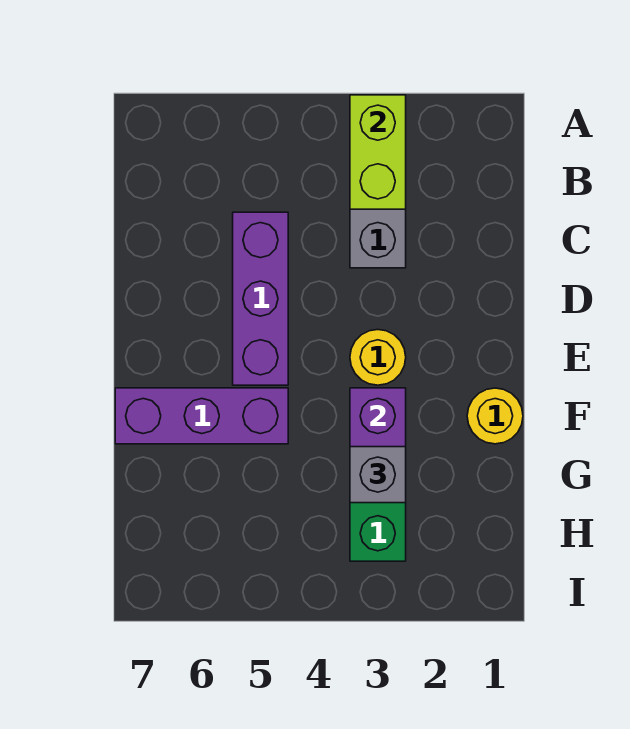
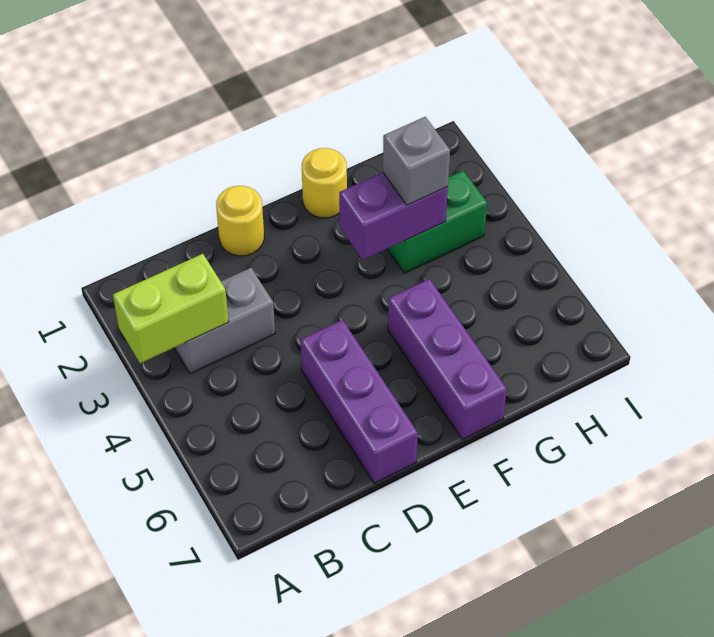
purple 1x3 brick [233,212,288,385] -> purple 1x3 brick turned to [301,320,418,483]
yellow 1x1 round brick [350,330,406,385] -> yellow 1x1 round brick moved to [216,186,264,256]

